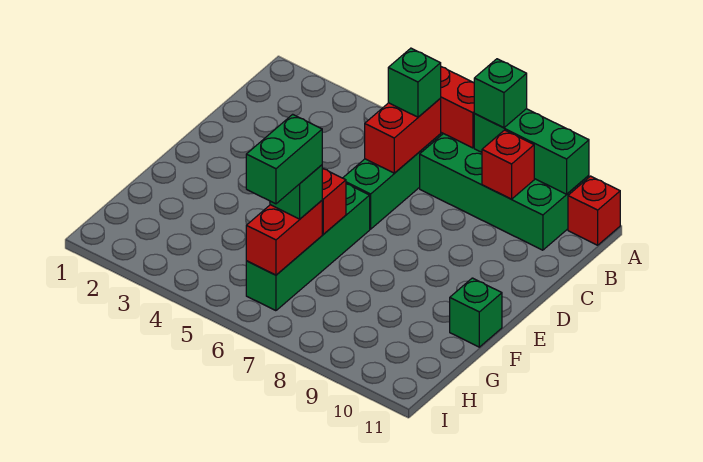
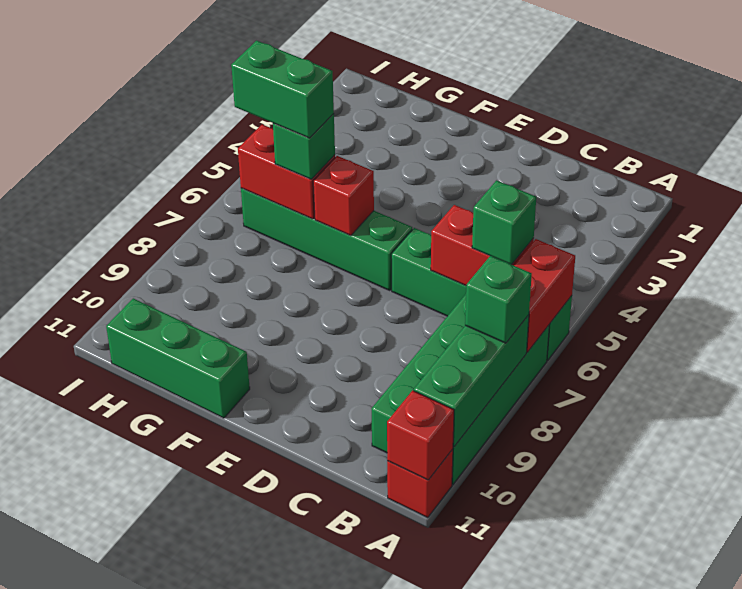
red 1x1 brick [482,130,534,199] -> red 1x1 brick moved to [387,390,454,480]
green 1x1 brick [450,278,502,347] -> green 1x3 brick [106,298,250,418]

